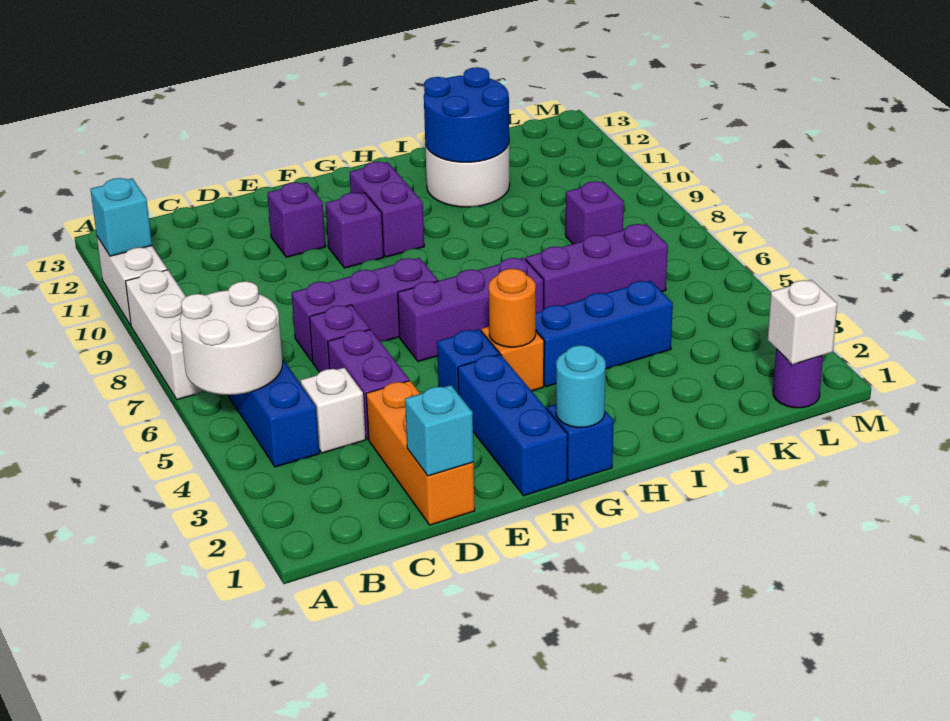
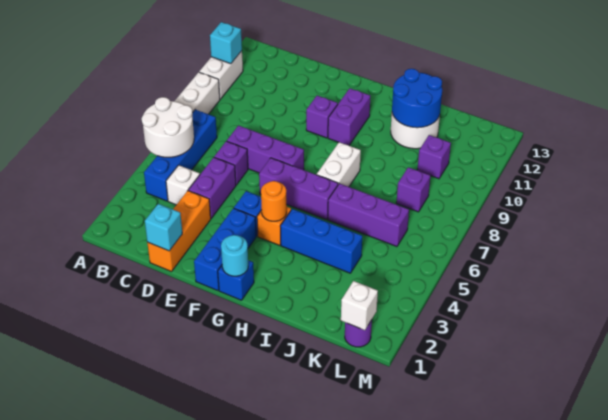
purple 1x1 brick [267,182,326,257] -> purple 1x1 brick moved to [417,135,451,179]
none -> white 1x2 brick [317,142,361,187]

